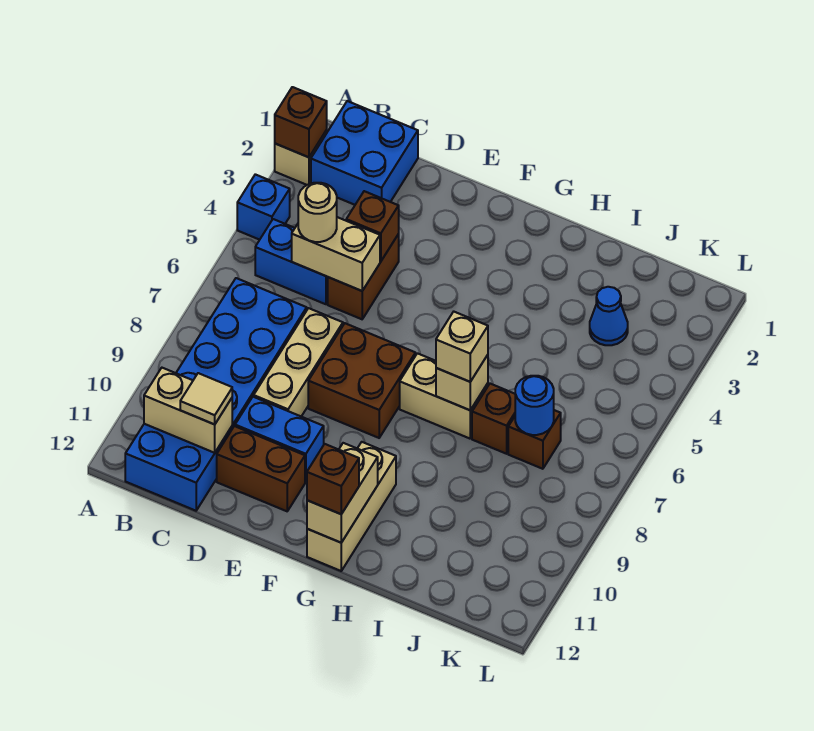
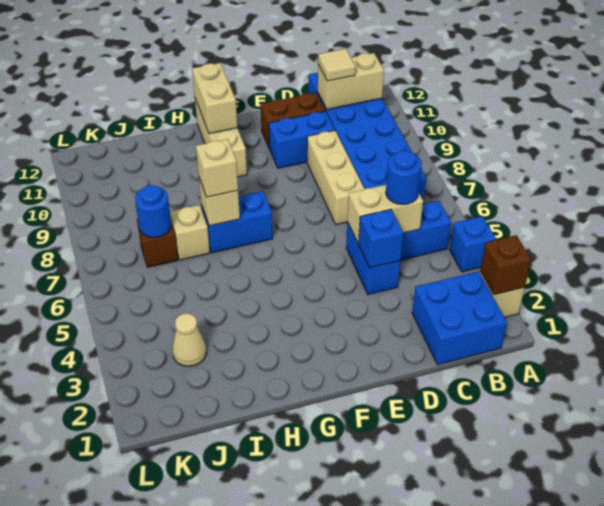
tan 1x1 round brick [298,183,337,242] -> blue 1x1 round brick [386,150,422,205]
brown 1x2 brick [328,234,399,319] -> blue 1x2 brick [346,222,400,295]
brown 1x1 brick [346,191,399,261] -> blue 1x1 brick [359,210,403,268]
brown 2x2 brick [308,323,415,438] -> none
tan 1x2 brick [400,353,488,439] -> blue 1x2 brick [202,191,273,253]
brown 1x1 brick [307,444,359,514] -> none
brown 1x1 brick [472,384,515,454] -> tan 1x1 brick [170,205,210,260]
blue 1x1 cone [590,287,628,345] -> tan 1x1 cone [172,314,207,366]

